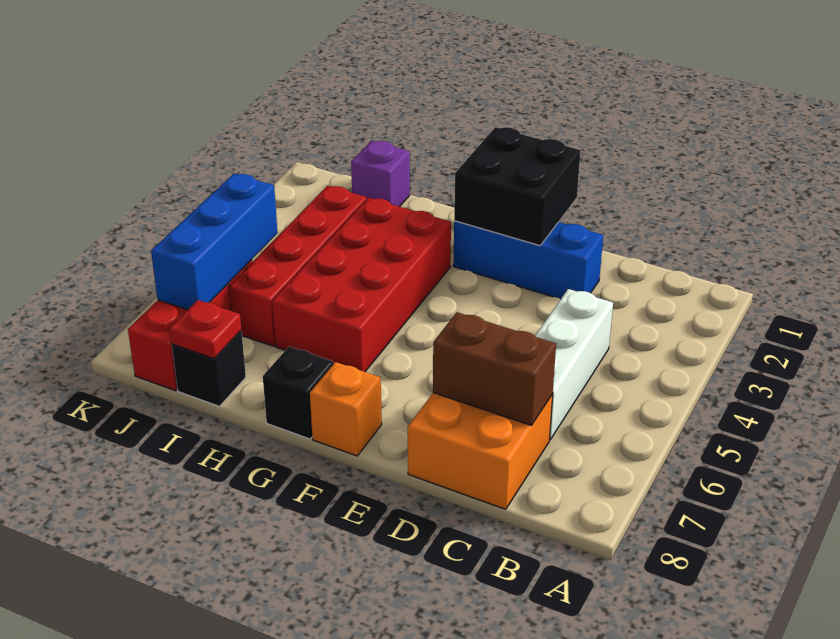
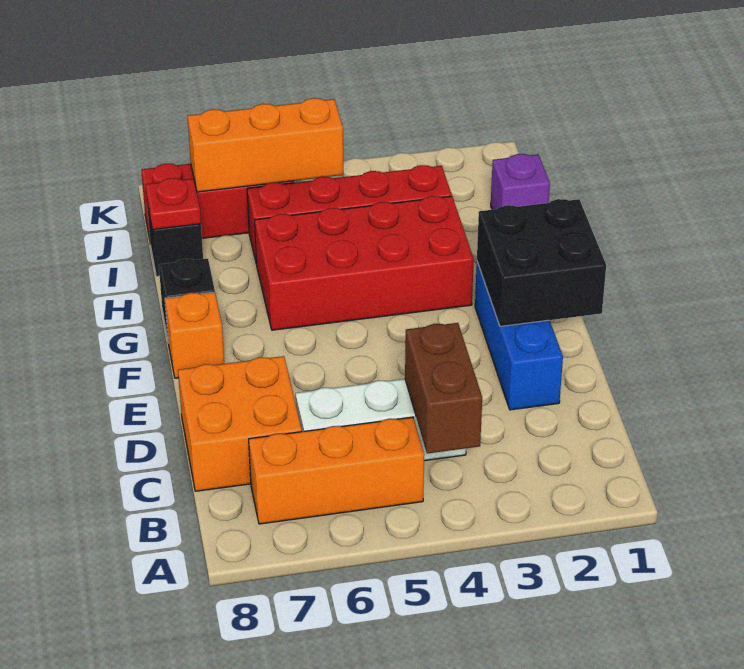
none -> orange 1x3 brick [249,417,424,524]
brown 1x2 brick [433,312,556,426] -> brown 1x2 brick moved to [405,323,482,454]
blue 1x3 brick [151,174,278,310] -> orange 1x3 brick [188,98,343,192]

